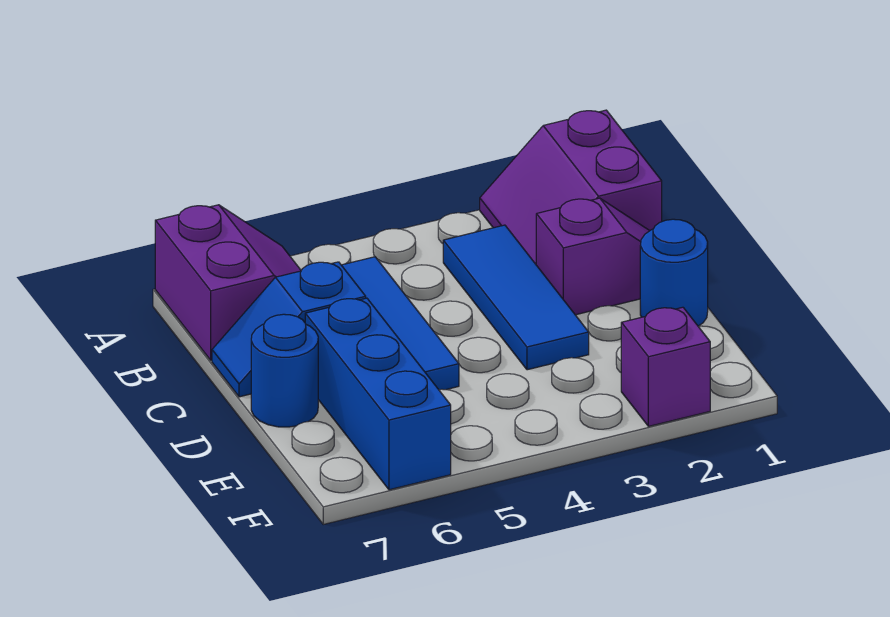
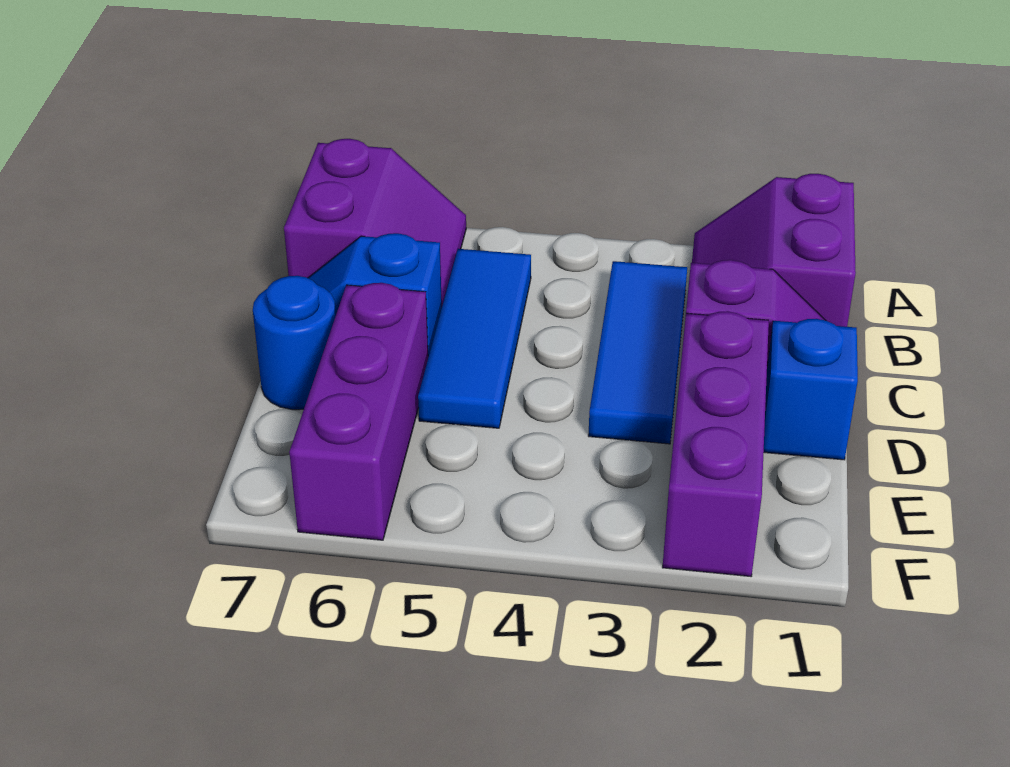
blue 1x1 round brick [640,219,708,326] -> blue 1x1 brick [764,319,858,460]
blue 1x3 brick [305,298,451,490] -> purple 1x3 brick [289,283,428,540]
purple 1x1 brick [621,307,710,426] -> purple 1x3 brick [662,311,769,576]

